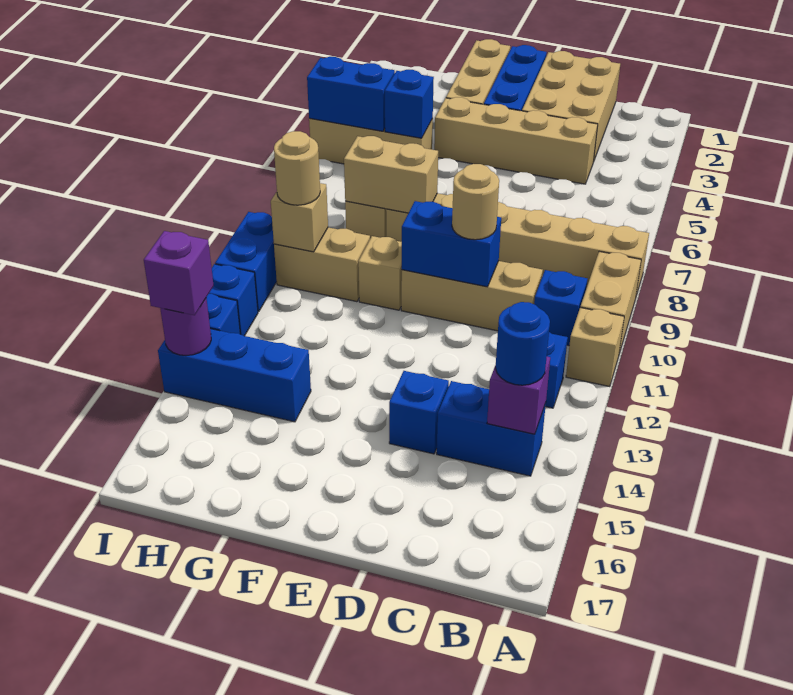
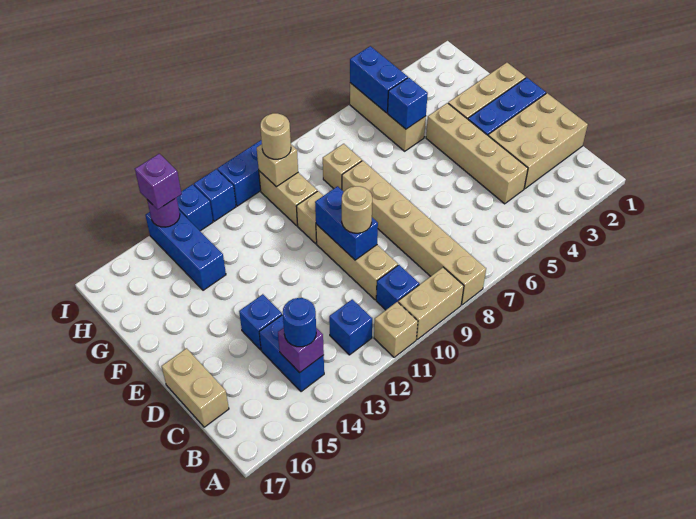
tan 1x2 brick [344,136,438,213] -> tan 1x2 brick moved to [162,348,229,427]

